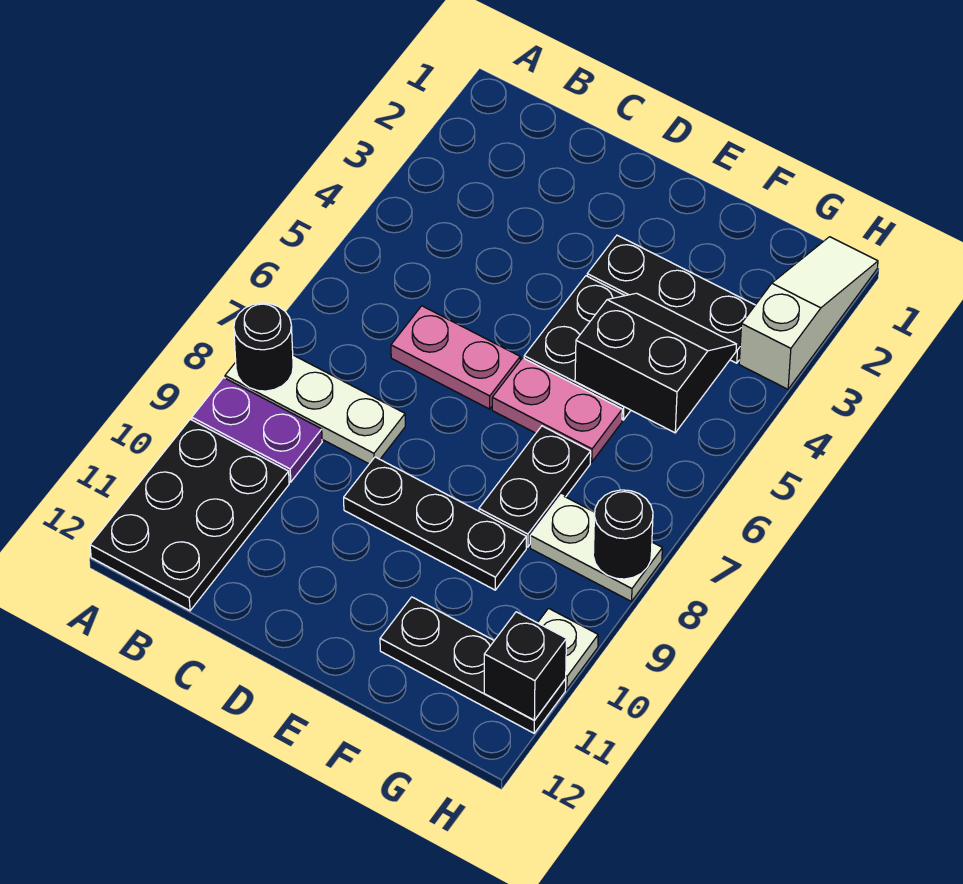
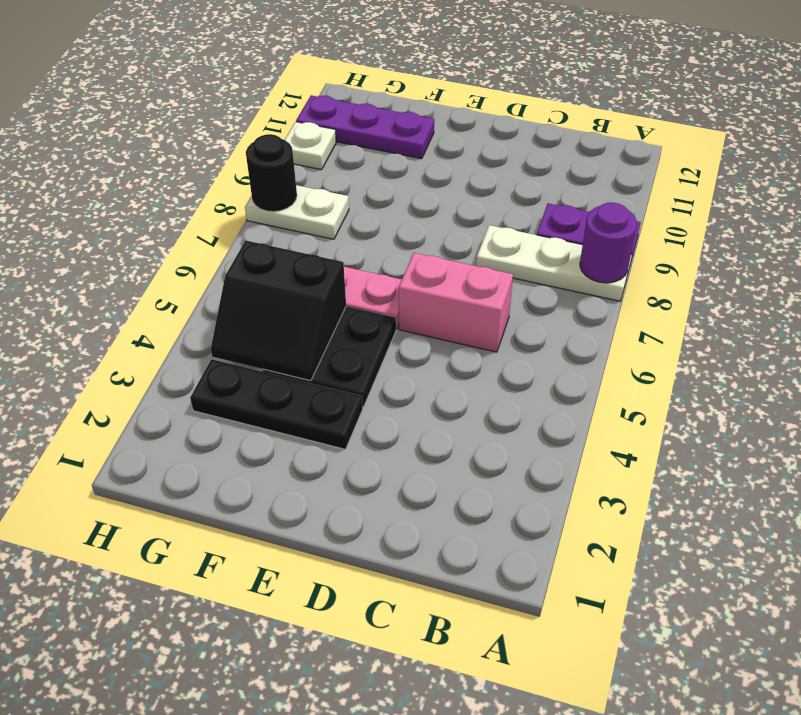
black 1x1 round brick [234,303,293,391] -> purple 1x1 round brick [580,203,637,283]
black 2x3 plate [90,419,289,611] -> none
pink 1x2 plate [391,306,520,409] -> pink 1x2 brick [399,253,513,352]
black 1x3 plate [344,457,526,590] -> none
black 1x2 plate [479,426,591,547] -> none
black 1x3 plate [380,597,566,733] -> purple 1x3 plate [296,95,434,159]
white 1x3 slope [739,237,878,389] -> none
black 1x1 brick [484,612,566,720] -> none

